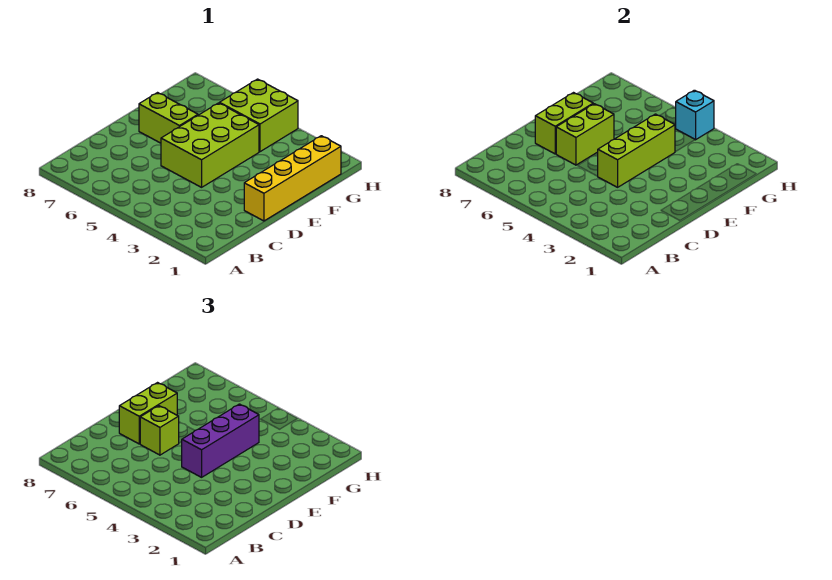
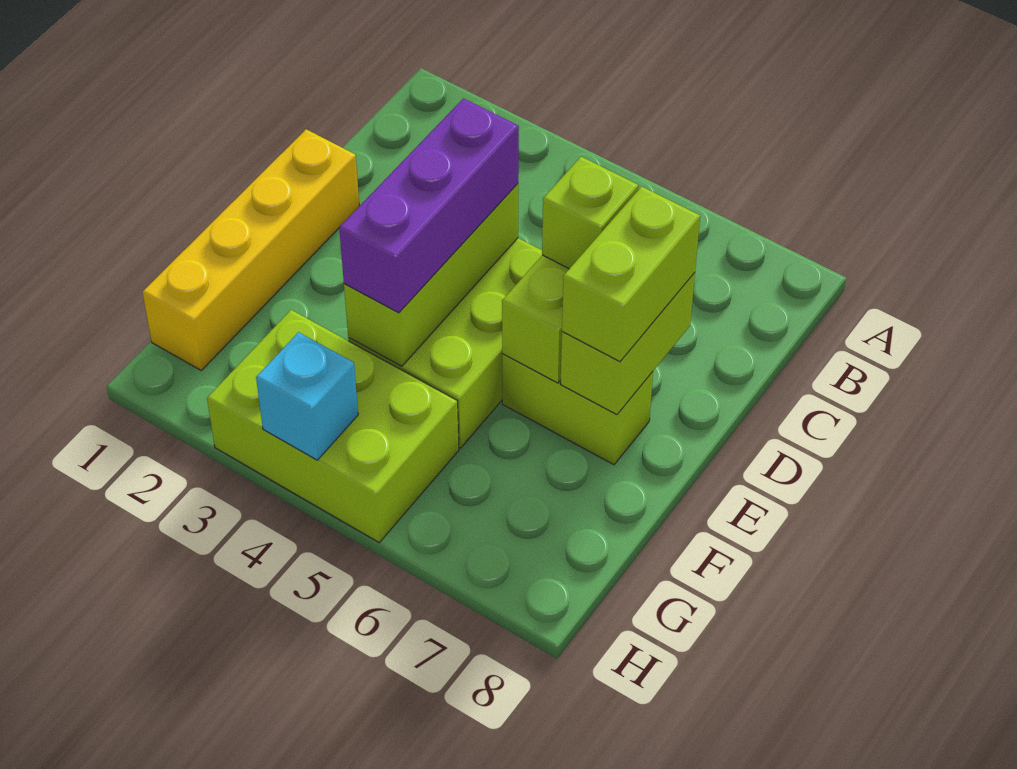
lime 2x2 brick [219,79,298,152] -> lime 2x3 brick [207,310,459,542]

